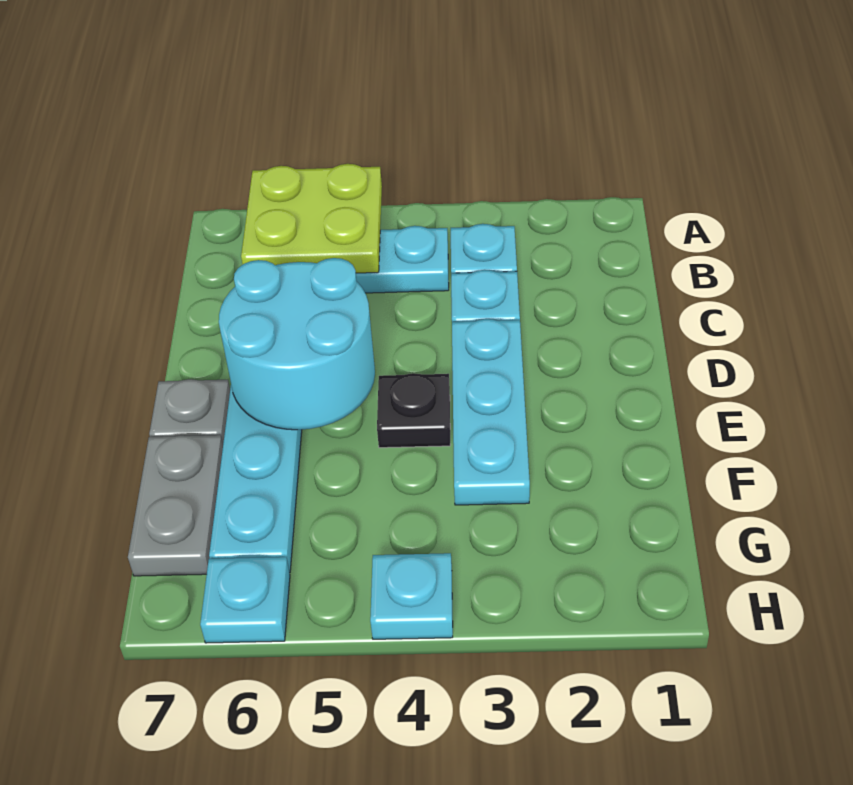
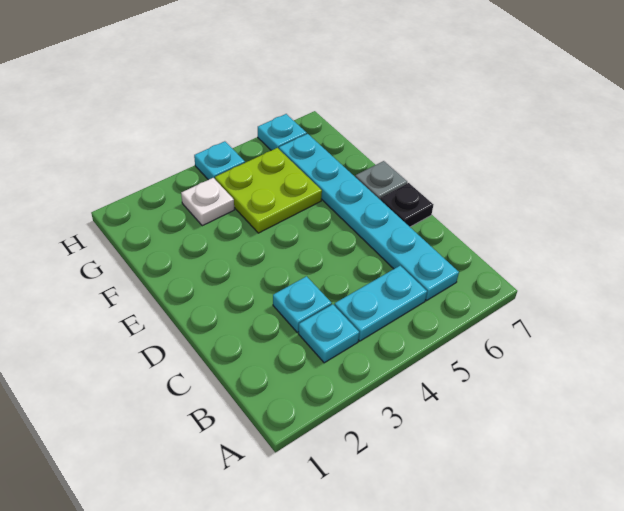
lime 2x2 plate [241,164,382,273] -> lime 2x2 plate moved to [215,148,322,233]
cyan 1x3 plate [452,319,530,505] -> none
cyan 2x2 round brick [219,258,375,430] -> none
black 1x1 plate [377,373,450,448] -> black 1x1 plate moved to [380,183,433,227]
grey 1x2 plate [128,435,223,576] -> none
none -> white 1x1 plate [181,178,234,226]

